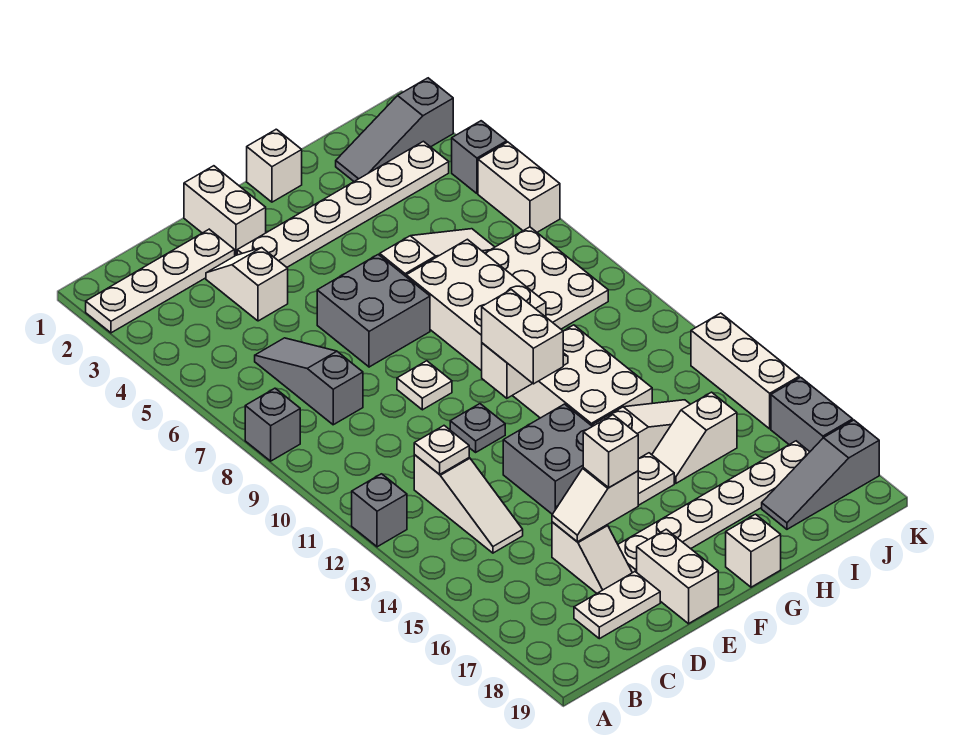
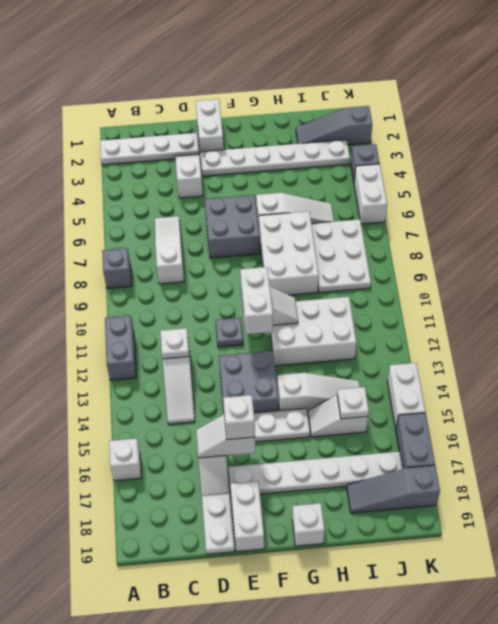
grey 1x1 brick [352,474,407,547] -> grey 1x2 brick [105,315,136,380]
grey 1x3 slope [255,338,363,425] -> white 1x3 slope [155,216,184,284]
white 1x2 plate [574,572,660,639] -> white 1x2 plate turned to [202,494,235,554]
white 1x1 plate [397,361,452,410] -> white 1x1 plate moved to [337,387,369,419]
white 1x1 brick [247,129,302,202] -> white 1x1 brick moved to [109,438,141,481]
white 2x3 brick [513,325,652,426] -> white 2x3 brick turned to [271,297,356,366]
white 1x3 brick [691,313,799,429] -> white 1x2 brick [387,363,425,429]

